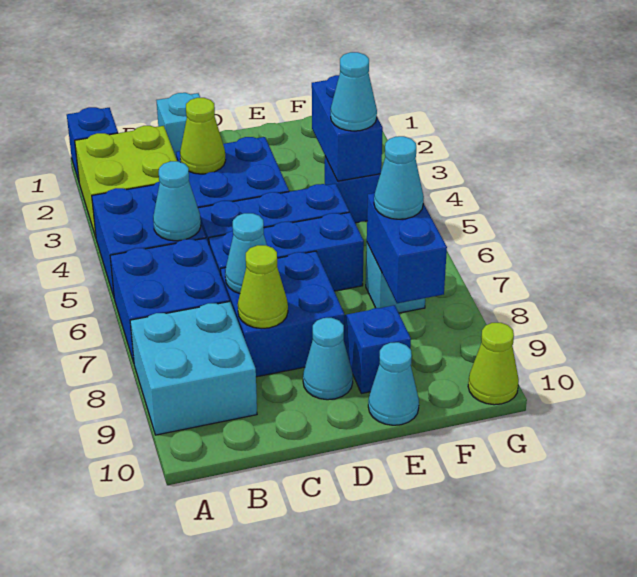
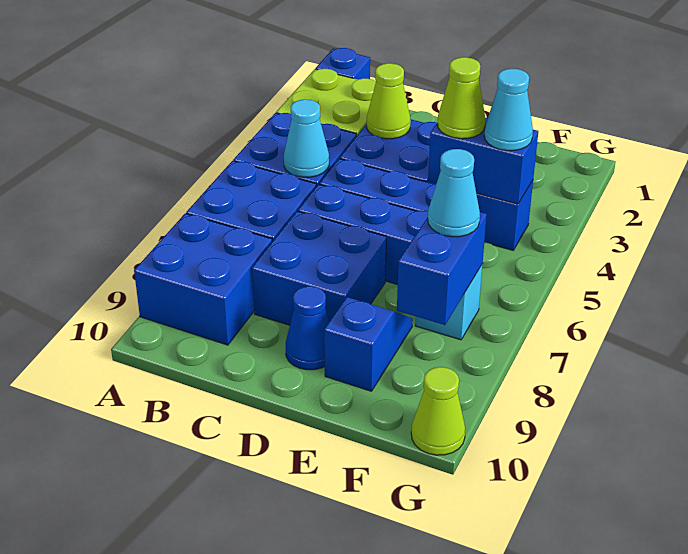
cyan 2x2 brick [130,302,257,435] -> blue 2x2 brick [134,214,272,345]
cyan 1x1 brick [157,93,200,159] -> none
cyan 1x1 cone [225,213,267,294] -> none
lime 1x1 cone [238,245,288,329] -> lime 1x1 cone moved to [438,57,485,139]
cyan 1x1 cone [303,318,353,400] -> blue 1x1 cone [286,286,329,370]
cyan 1x1 cone [368,342,419,425] -> none
blue 1x2 brick [312,75,383,181] -> blue 1x2 brick turned to [428,118,538,204]

